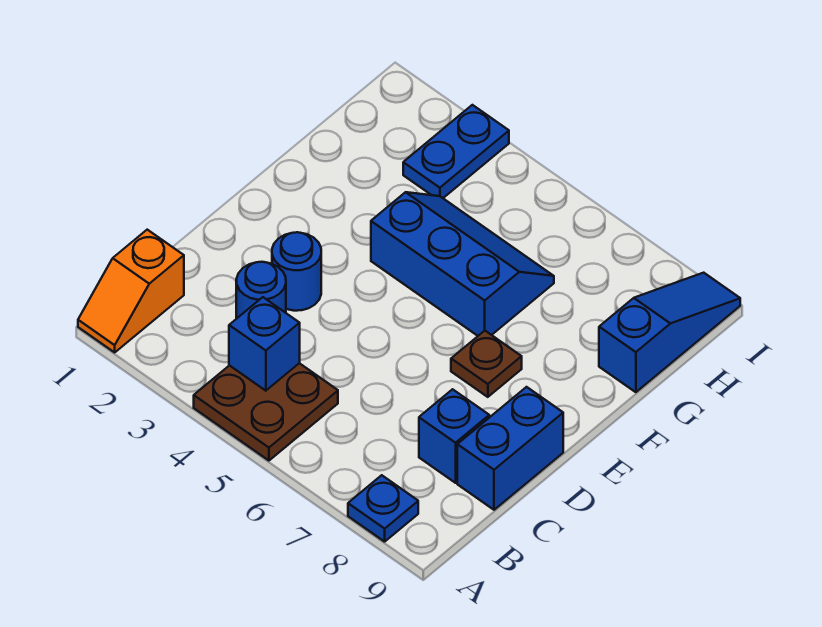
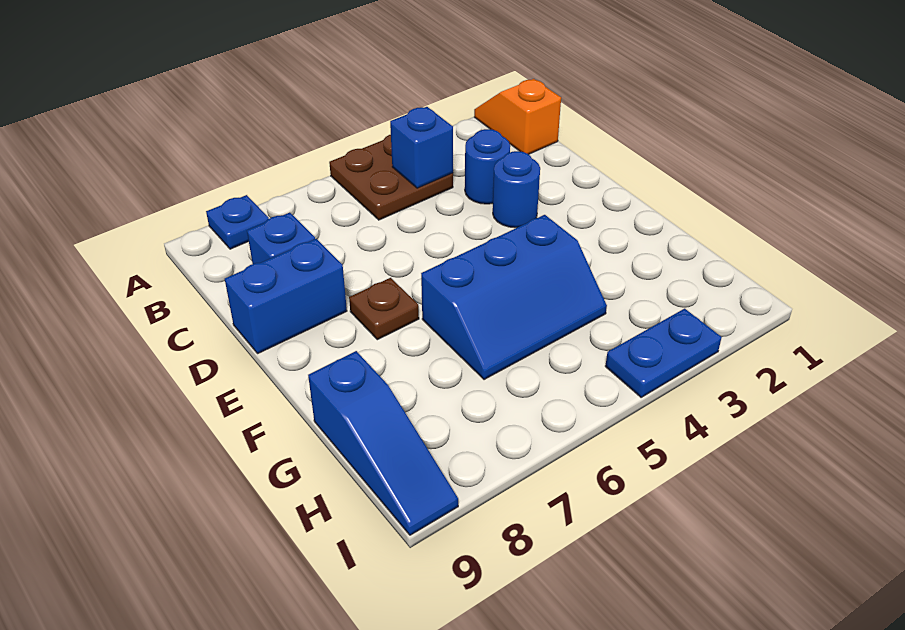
blue 1x2 brick [457,387,563,510] -> blue 1x2 brick turned to [225,239,347,353]
blue 1x2 plate [403,105,509,198] -> blue 1x2 plate turned to [605,309,722,397]

